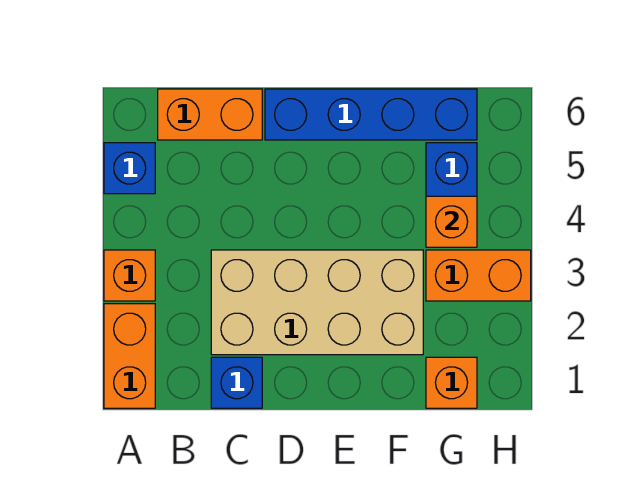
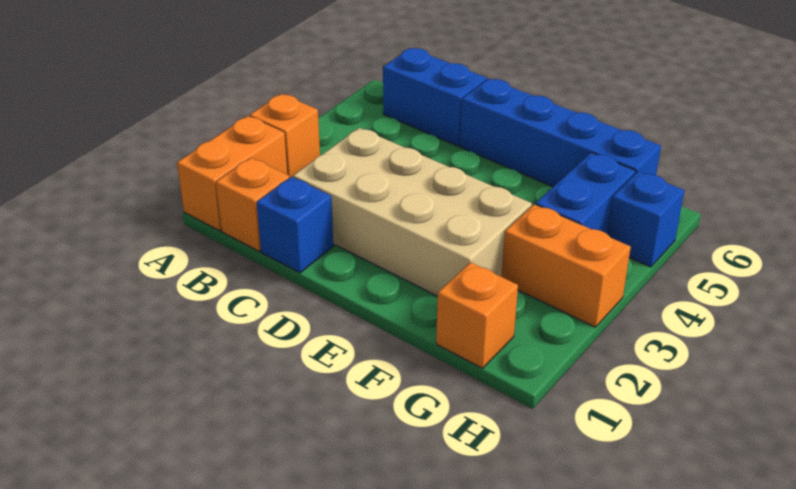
blue 1x1 brick [104,143,155,194] -> blue 1x1 brick moved to [607,172,685,267]
orange 1x2 brick [158,89,262,140] -> blue 1x2 brick [383,48,487,146]
orange 1x1 brick [426,196,477,247] -> orange 1x1 brick moved to [216,158,290,251]

